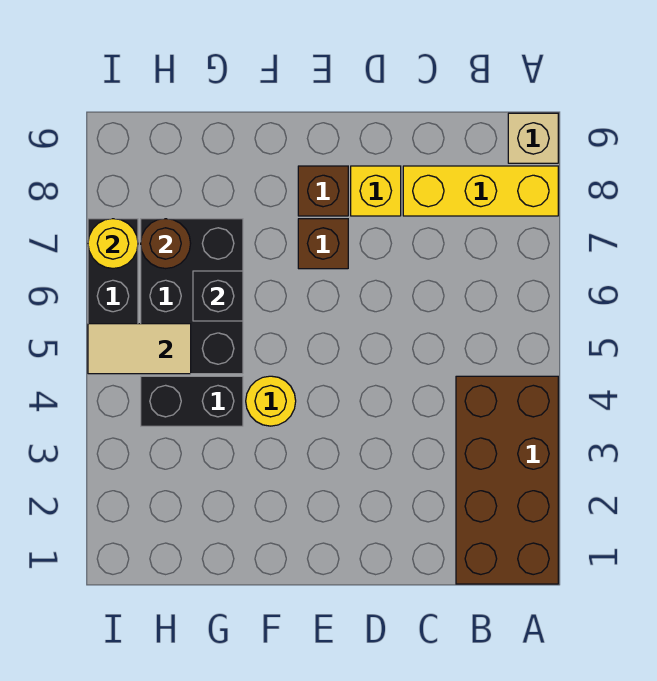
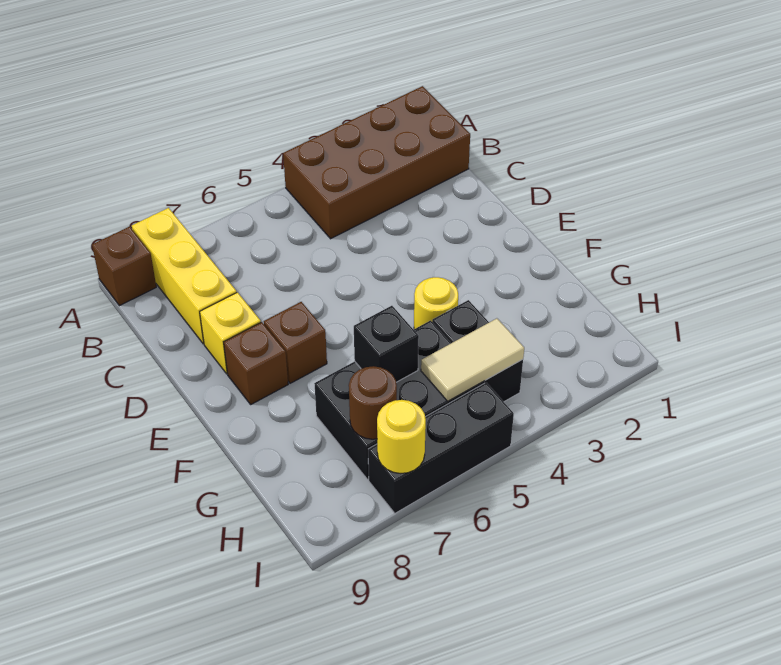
tan 1x1 brick [508,113,558,163] -> brown 1x1 brick [92,227,156,306]
tan 1x2 tile [88,324,191,374] -> tan 1x2 tile turned to [421,318,524,401]

